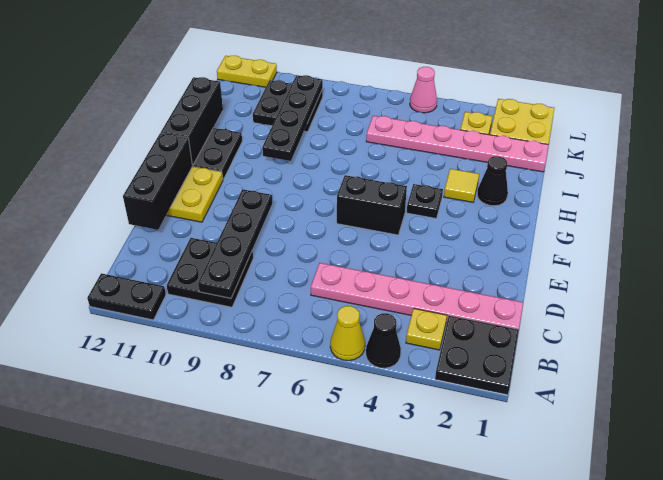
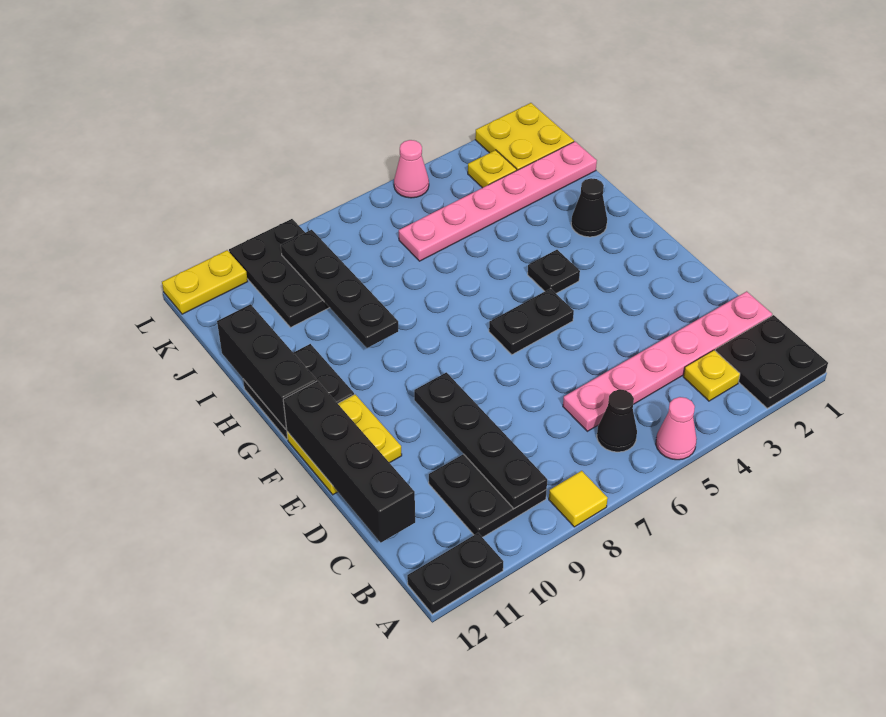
black 1x1 cone [366,313,401,368] -> black 1x1 cone moved to [597,390,637,452]
yellow 1x1 cone [330,306,365,361] -> pink 1x1 cone [656,397,697,460]
black 1x3 brick [123,133,193,230] -> black 1x4 brick [283,381,415,542]
black 1x2 brick [337,175,407,235] -> black 1x2 plate [489,288,574,355]
yellow 1x1 tile [444,169,479,202] -> yellow 1x1 tile moved to [549,471,608,527]
black 2x2 plate [253,80,323,132] -> black 2x3 plate [229,219,330,327]

